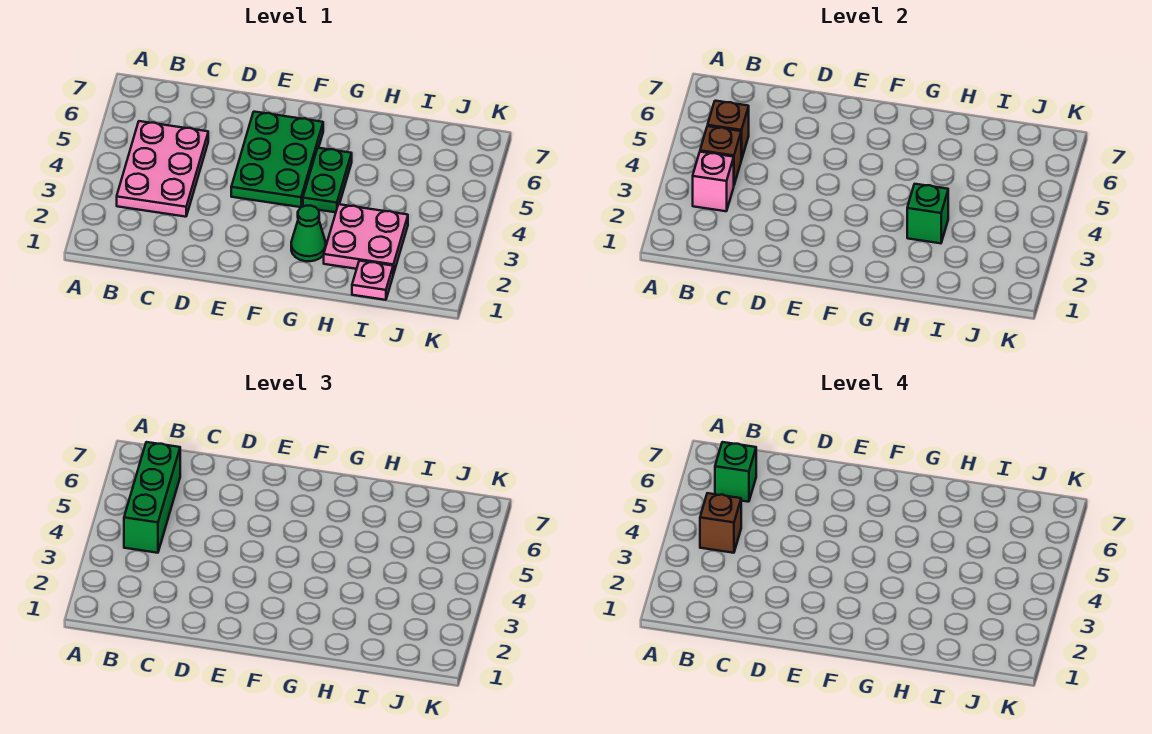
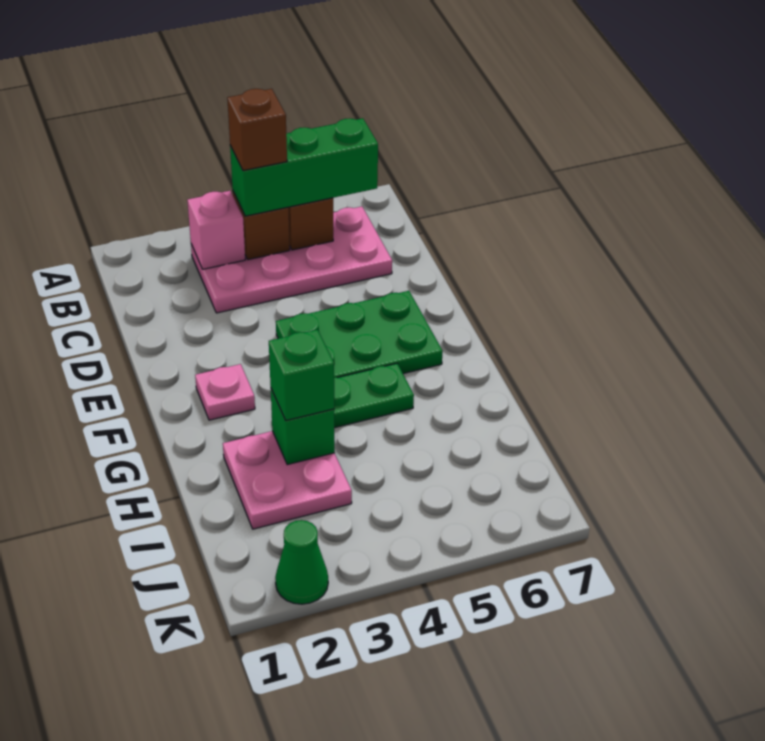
pink 2x3 plate [117,121,208,217] -> pink 2x4 plate [191,207,392,313]
green 1x1 brick [715,442,756,502] -> green 1x1 brick moved to [269,330,334,421]
green 1x1 cone [291,206,326,261] -> green 1x1 cone moved to [275,520,328,604]
pink 1x1 plate [352,261,393,300] -> pink 1x1 plate moved to [195,364,255,420]

